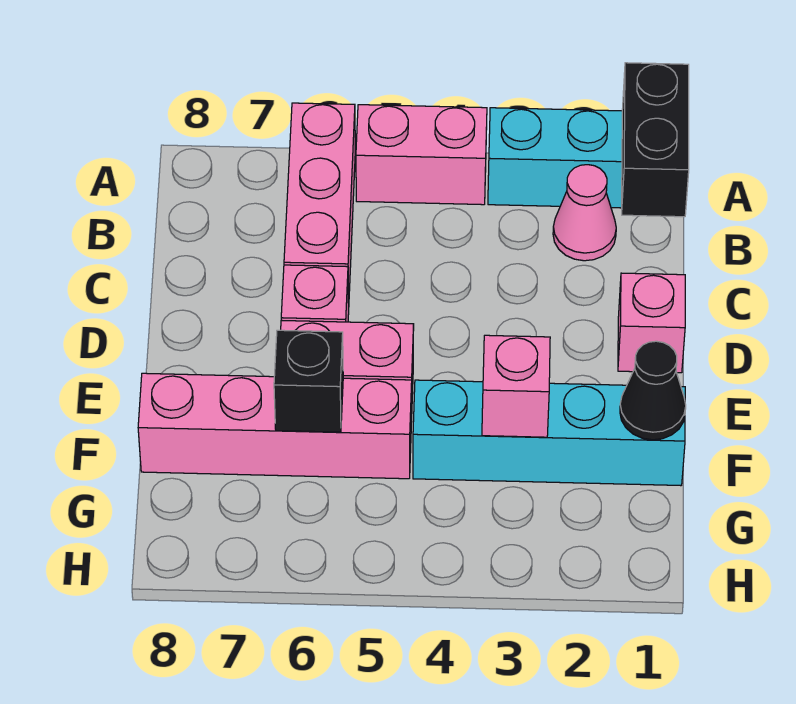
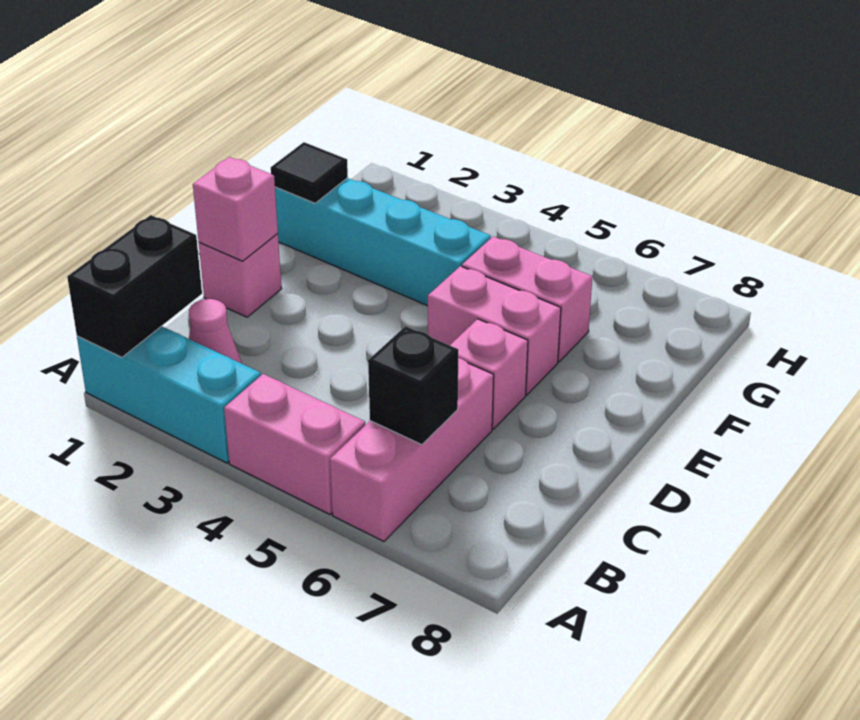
black 1x1 cone [620,341,686,440] -> black 1x1 tile [271,142,348,203]
pink 1x1 brick [482,335,550,437] -> pink 1x1 brick moved to [193,157,278,261]
pink 1x4 brick [138,373,412,479] -> pink 1x2 brick [462,237,592,362]
black 1x1 brick [274,330,343,432] -> black 1x1 brick moved to [368,326,458,445]

